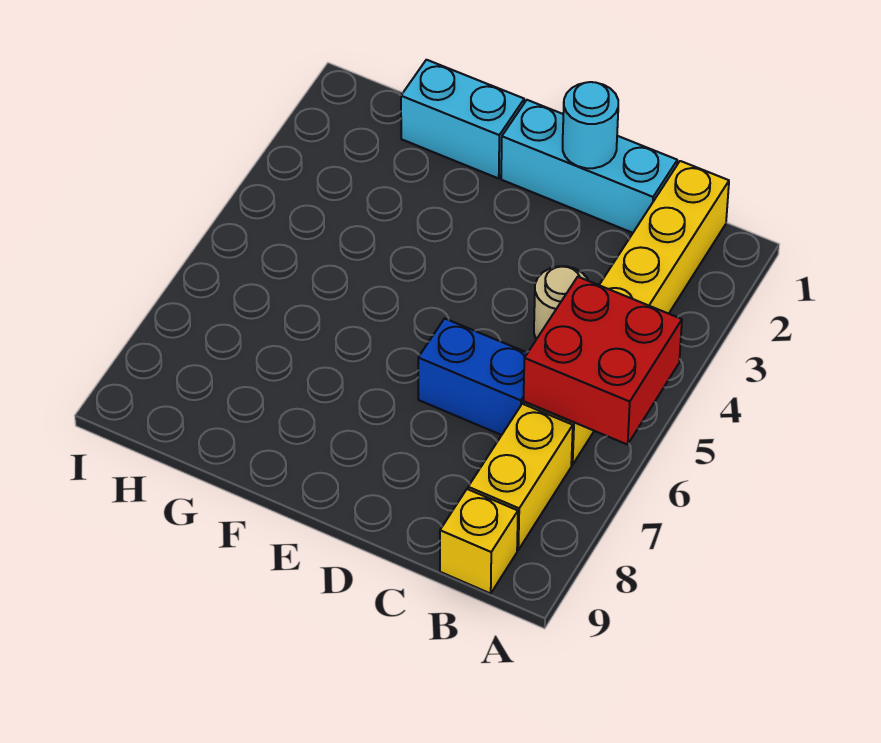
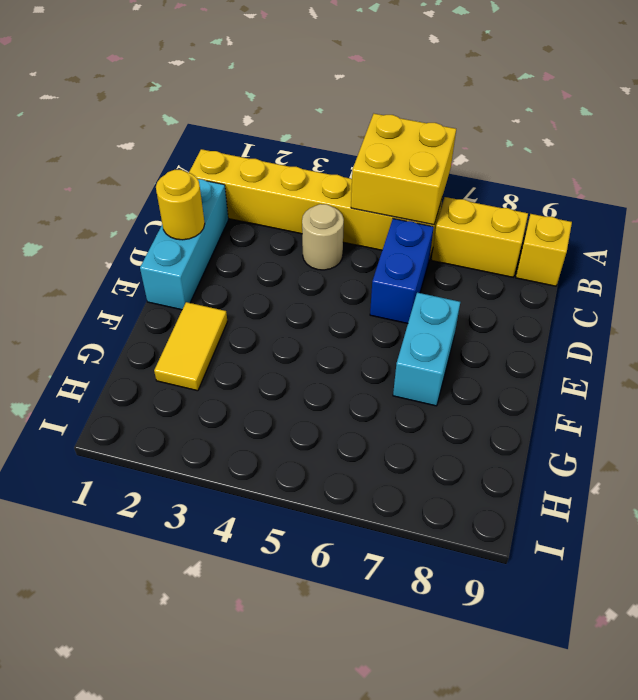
red 2x2 brick [524,277,682,445] -> yellow 2x2 brick [351,114,456,225]
cyan 1x1 round brick [563,82,618,168] -> yellow 1x1 round brick [156,170,205,240]
cyan 1x2 brick [401,60,524,178] -> cyan 1x2 brick moved to [393,293,460,406]
none -> yellow 1x2 tile [154,302,228,391]

